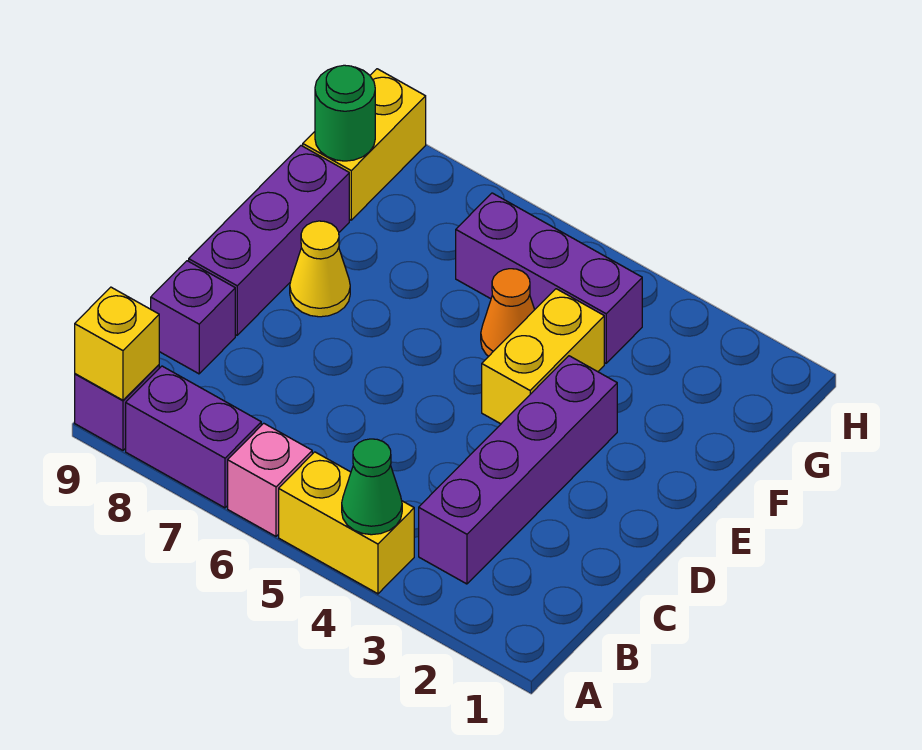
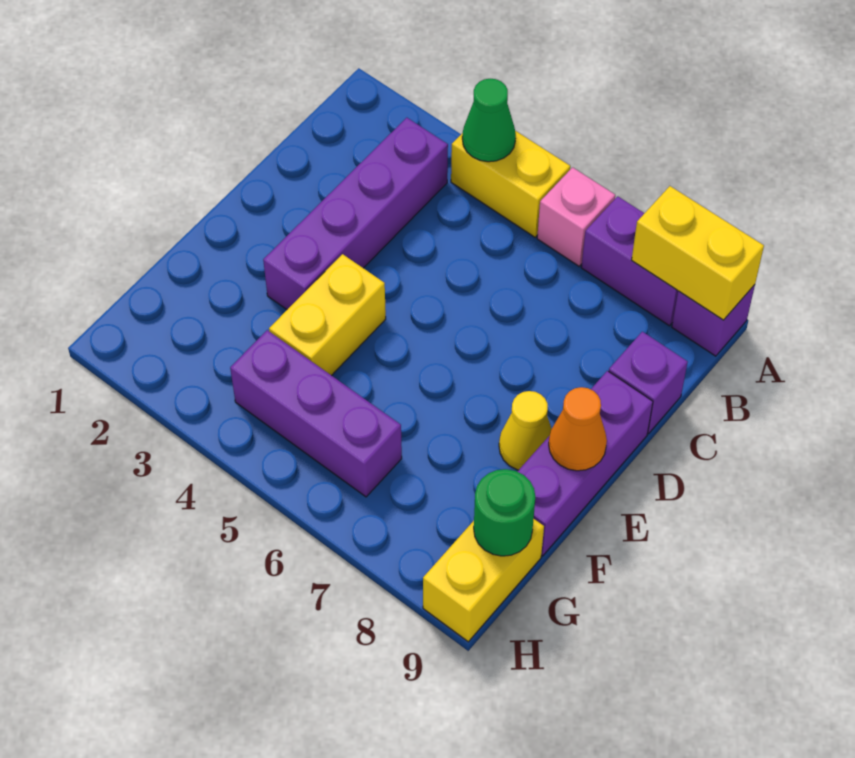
yellow 1x1 brick [75,287,159,400] -> yellow 1x2 brick [632,186,764,320]
orange 1x1 cone [481,269,534,356] -> orange 1x1 cone moved to [549,387,607,471]

